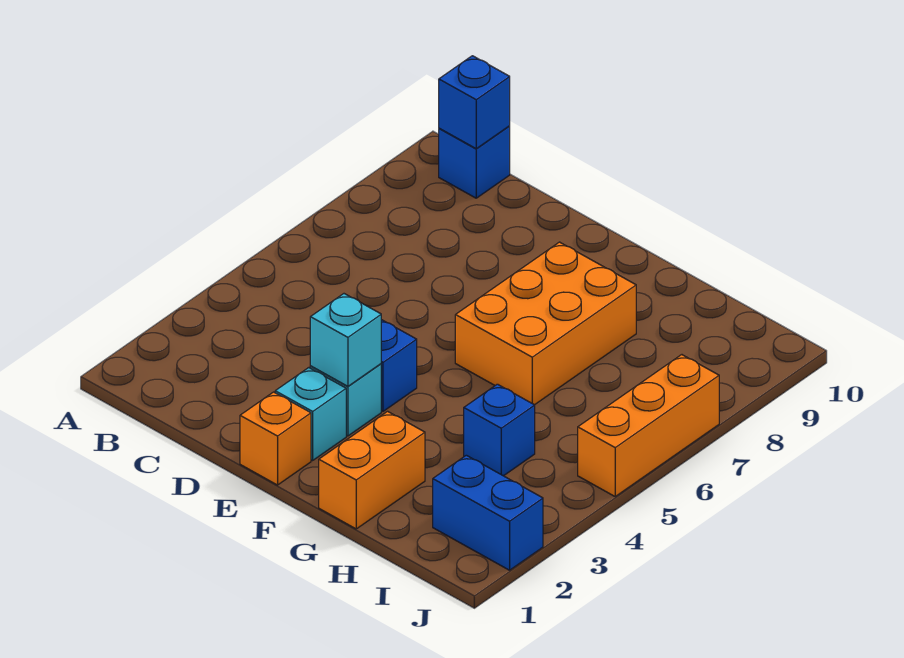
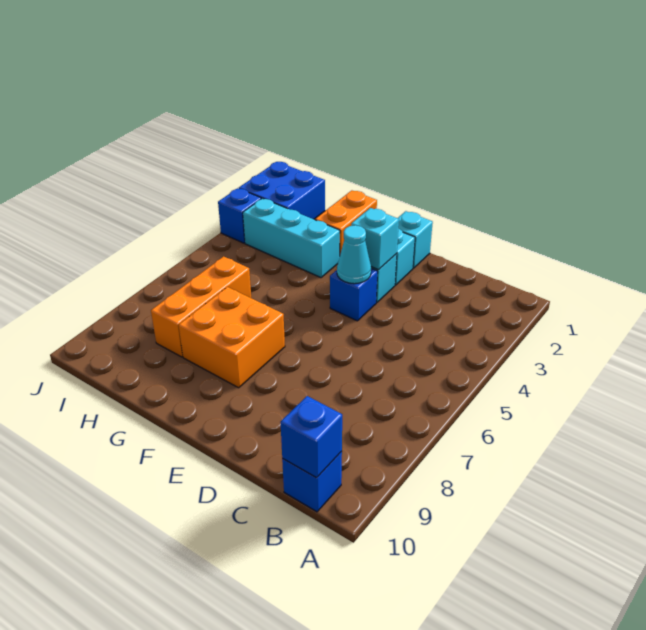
orange 1x1 brick [240,392,311,485] -> cyan 1x1 brick [398,211,433,268]
none -> cyan 1x1 cone [337,225,371,284]
orange 2x3 brick [455,242,636,405] -> orange 2x2 brick [179,287,285,388]
none -> cyan 1x3 brick [243,198,340,278]
blue 1x1 brick [464,384,535,476] -> blue 1x1 brick moved to [218,188,261,243]
blue 1x2 brick [433,455,543,570] -> blue 2x2 brick [239,162,325,219]
orange 1x3 brick [578,355,719,496] -> orange 1x3 brick moved to [151,256,251,357]

